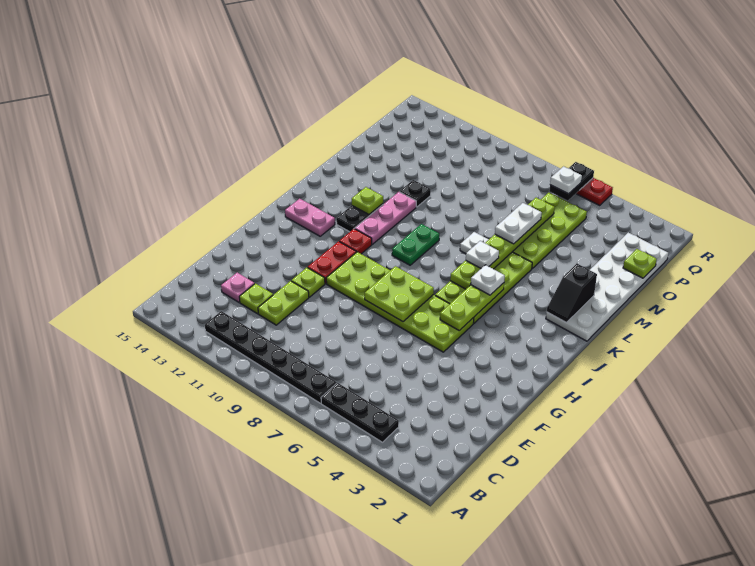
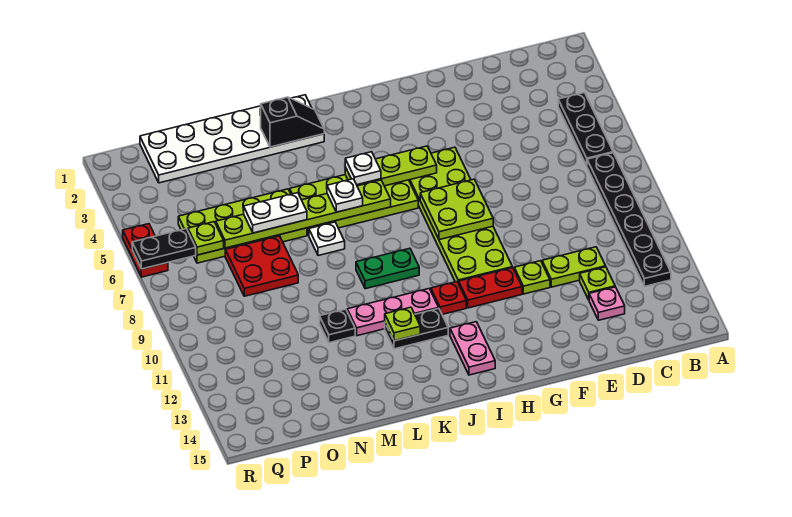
none -> red 2x2 plate [225,236,298,296]
lime 1x1 plate [623,249,657,278] -> lime 1x1 plate moved to [188,222,224,255]
white 1x1 plate [550,166,582,194] -> none

